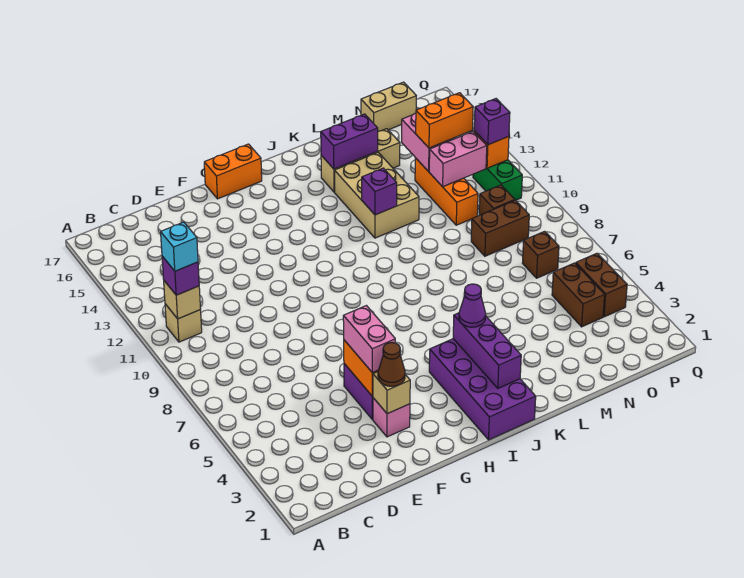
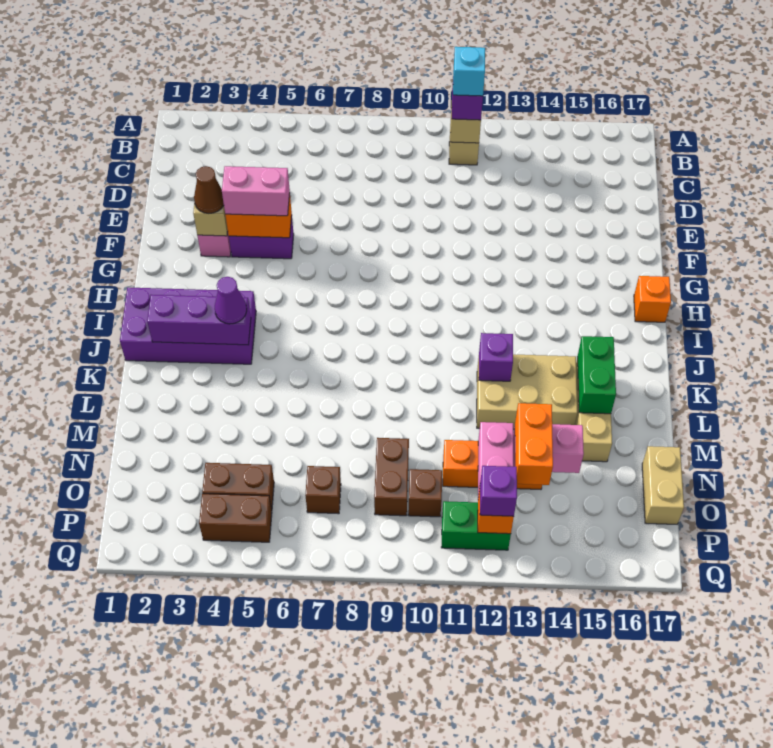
orange 1x2 brick [204,144,262,199] -> orange 1x1 brick [634,276,671,322]
purple 1x2 brick [321,114,378,169] -> green 1x2 brick [578,336,616,414]

